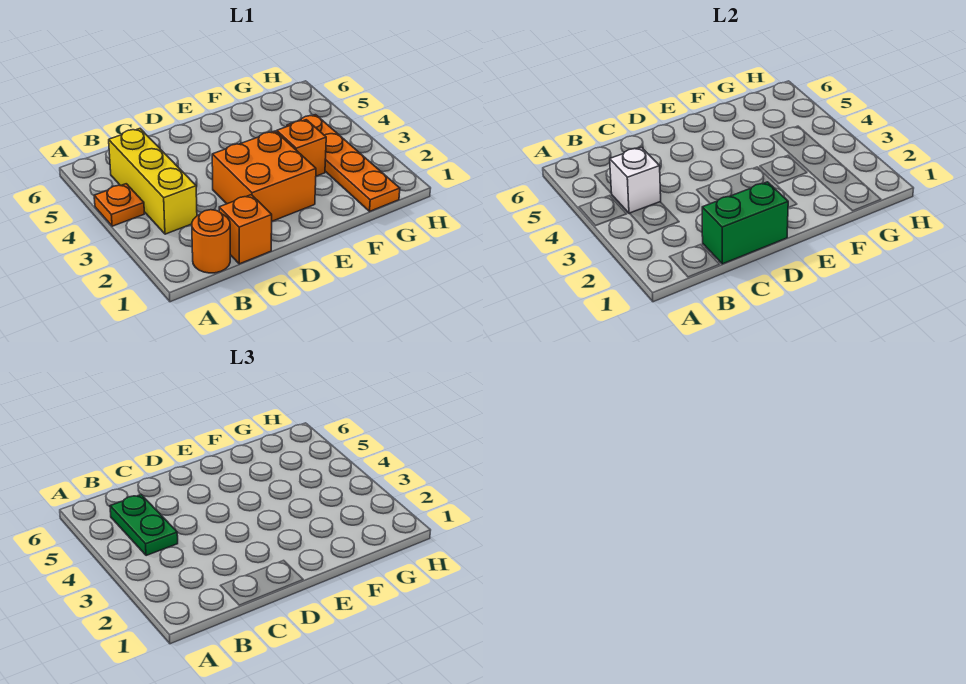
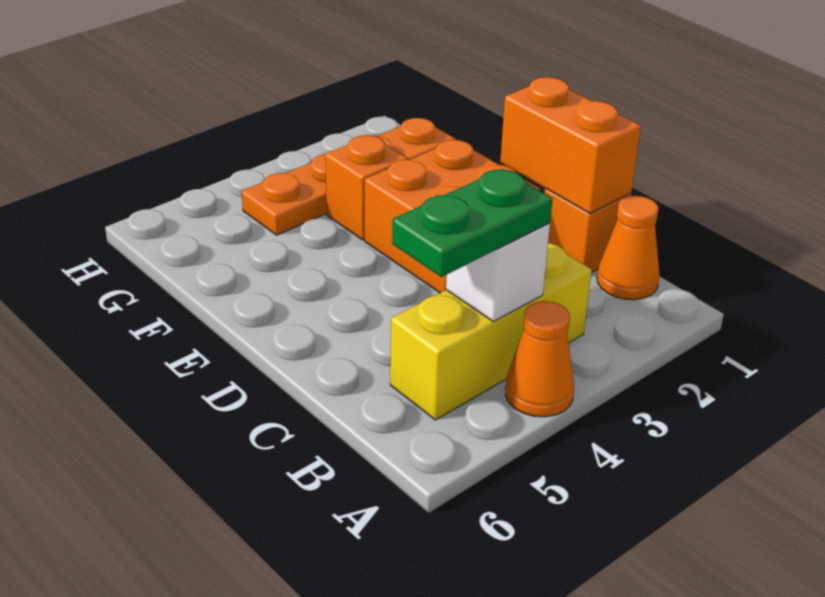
orange 1x1 plate [94,184,144,226] -> orange 1x1 cone [505,301,574,417]
orange 1x1 round brick [192,210,230,273] -> orange 1x1 cone [597,196,660,300]
green 1x2 brick [702,182,788,264] -> orange 1x2 brick [500,77,641,213]

